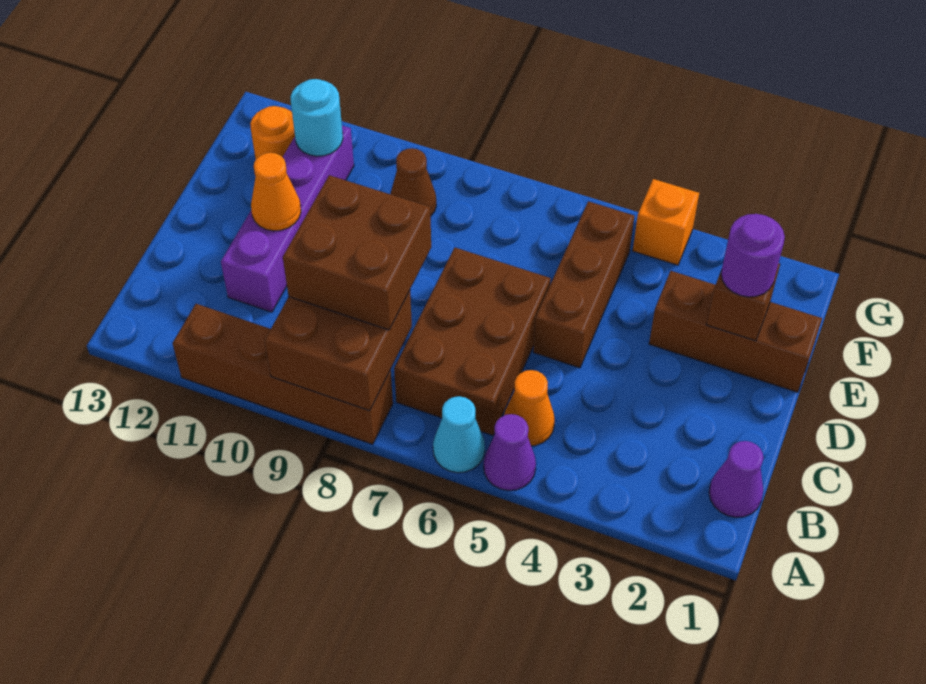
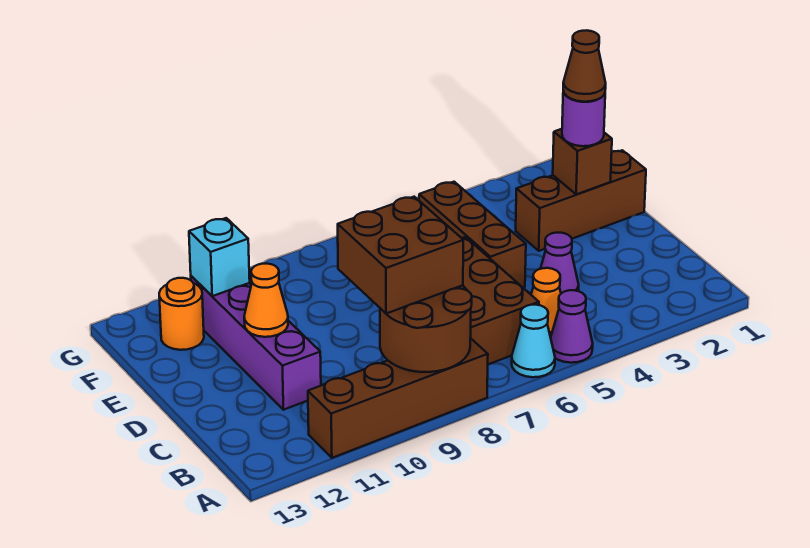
brown 2x2 brick [265,291,412,411] -> brown 2x2 round brick [380,285,472,372]
purple 1x1 cone [709,441,763,517] -> purple 1x1 cone moved to [540,233,579,293]
brown 1x1 cone [390,148,436,216] -> brown 1x1 cone moved to [563,30,606,102]
cyan 1x1 round brick [291,79,343,156] -> cyan 1x1 brick [189,218,250,296]
orange 1x1 brick [633,179,699,265] -> none

